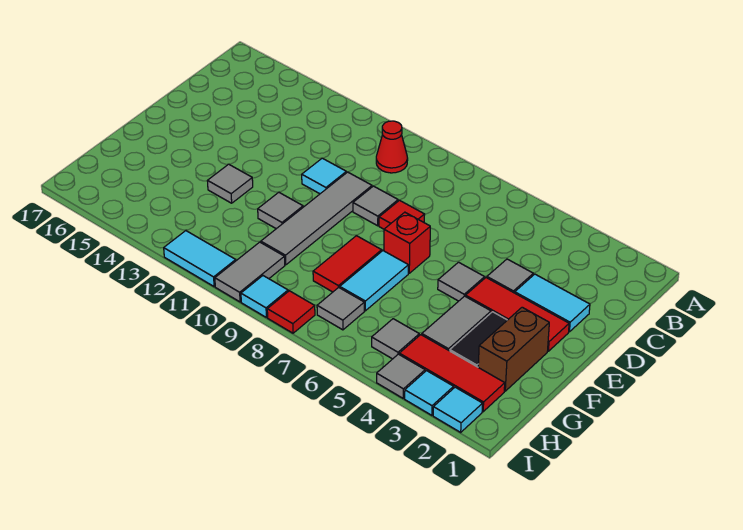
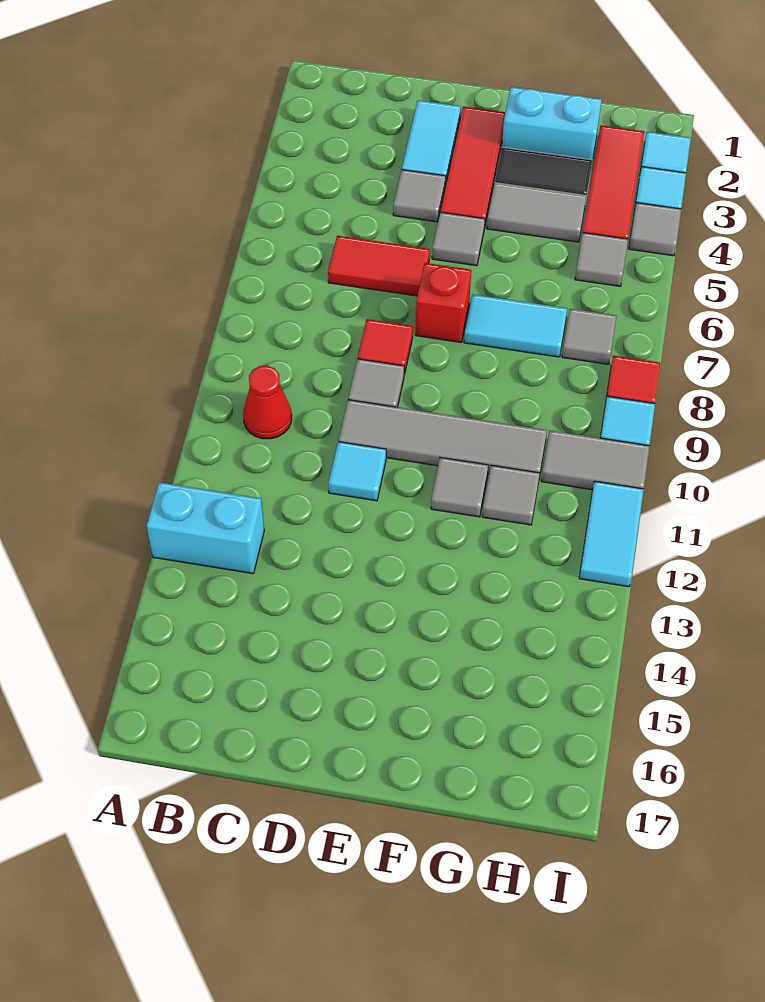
none -> cyan 1x2 brick [147,482,264,574]
brown 1x2 brick [478,307,549,391] -> cyan 1x2 brick [502,87,602,161]
red 1x2 tile [313,236,382,292] -> red 1x2 tile moved to [328,236,430,296]
grey 1x1 tile [208,164,253,203] -> grey 1x1 tile moved to [482,465,540,525]

